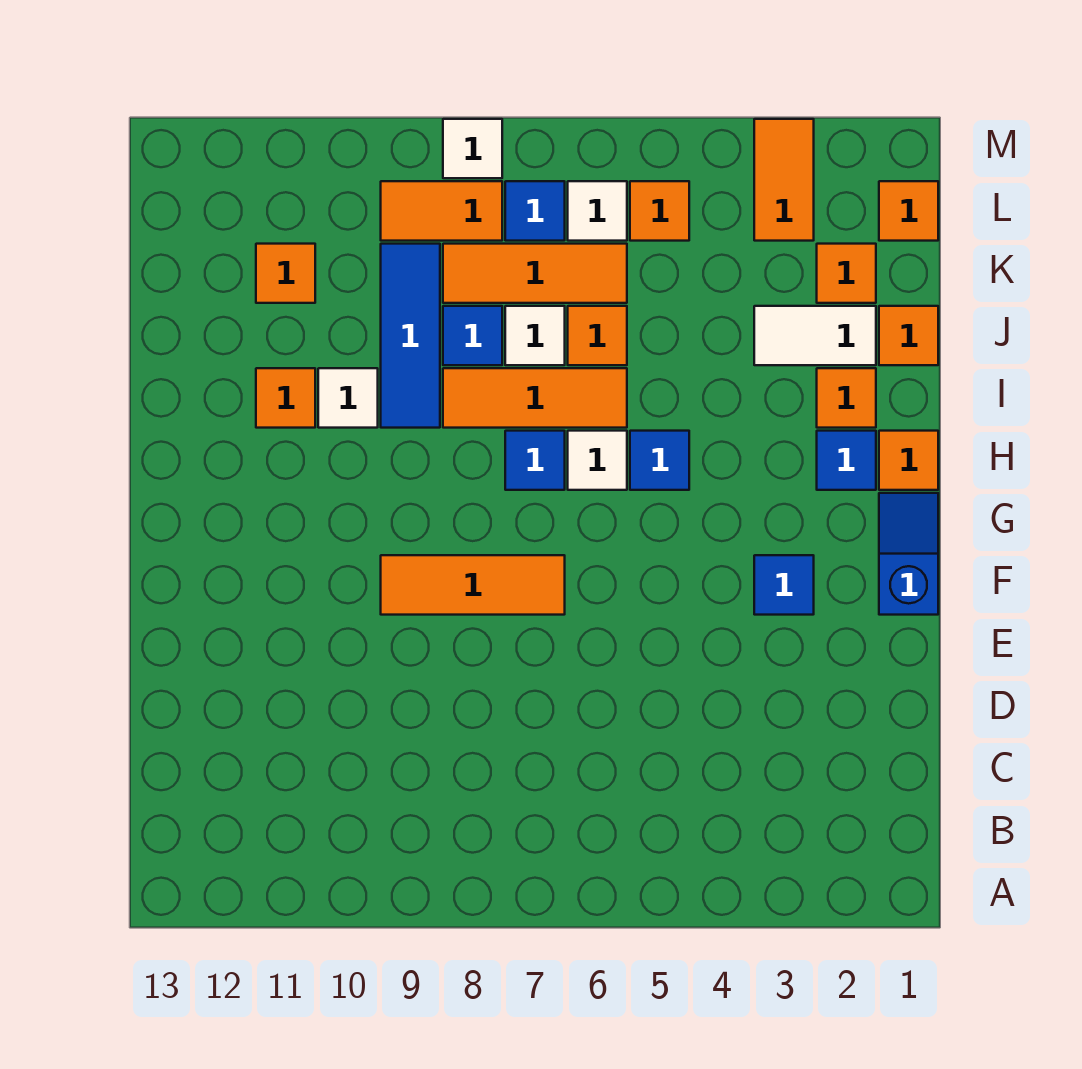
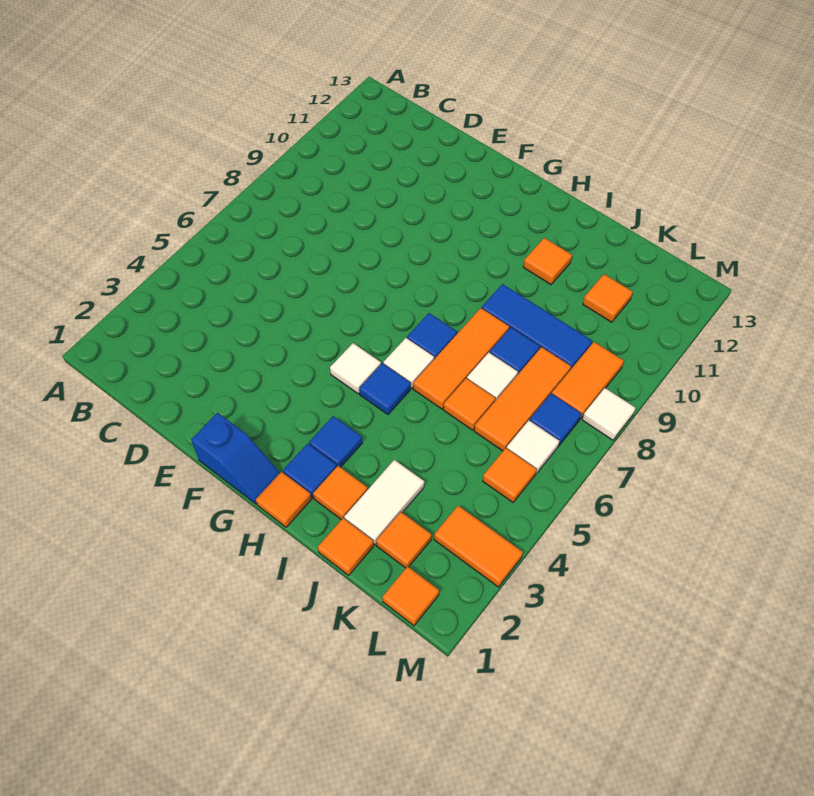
blue 1x1 tile [754,555,814,615] -> blue 1x1 tile moved to [309,416,362,467]
orange 1x3 tile [381,555,565,615] -> none
white 1x1 tile [318,368,378,428] -> white 1x1 tile moved to [330,343,381,394]

